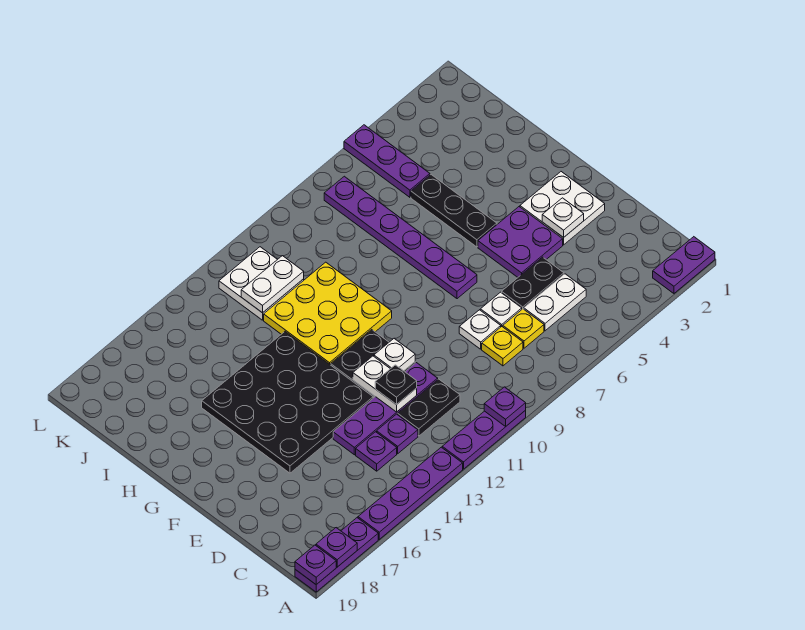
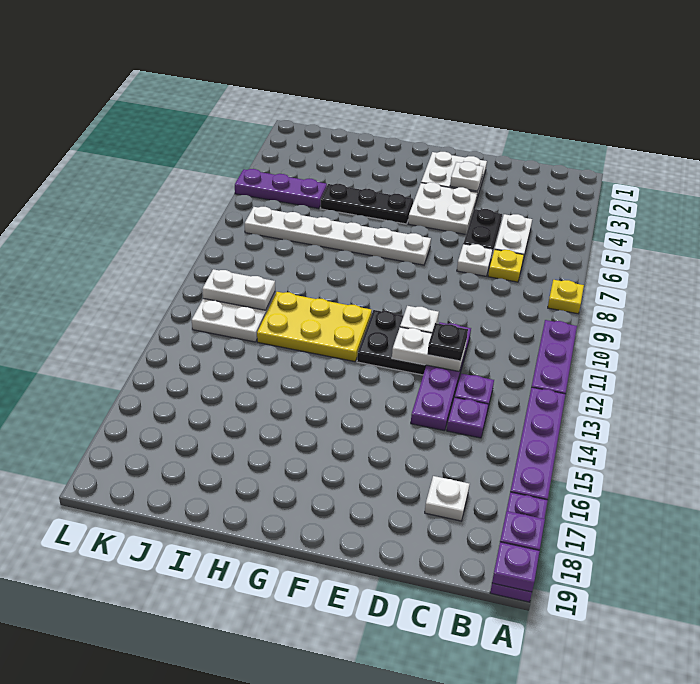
purple 1x2 plate [653,237,715,293] -> none
purple 1x1 plate [484,387,526,427] -> none
yellow 1x1 plate [482,327,523,366] -> yellow 1x1 plate moved to [548,280,584,314]
black 1x2 plate [398,379,460,436] -> none
white 1x1 plate [459,310,501,349] -> white 1x1 plate moved to [425,476,469,521]
purple 2x2 plate [478,207,563,277] -> white 2x2 plate [408,182,477,234]
black 4x4 plate [202,332,373,473] -> none
purple 1x6 plate [324,176,477,299] -> white 1x6 plate [245,207,431,265]
yellow 3x3 plate [264,262,392,365] -> yellow 2x3 plate [257,292,372,362]
white 1x2 plate [241,256,304,313] -> white 1x2 plate turned to [202,269,275,310]

